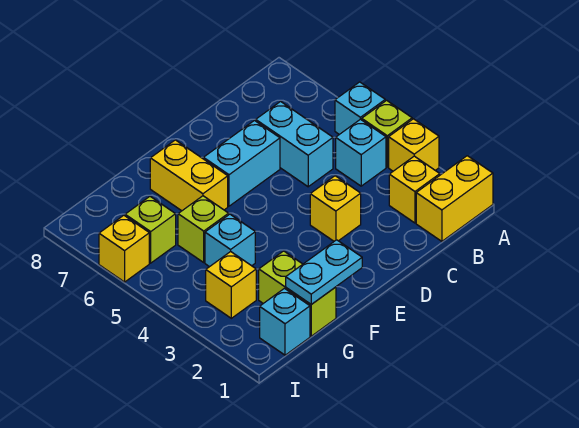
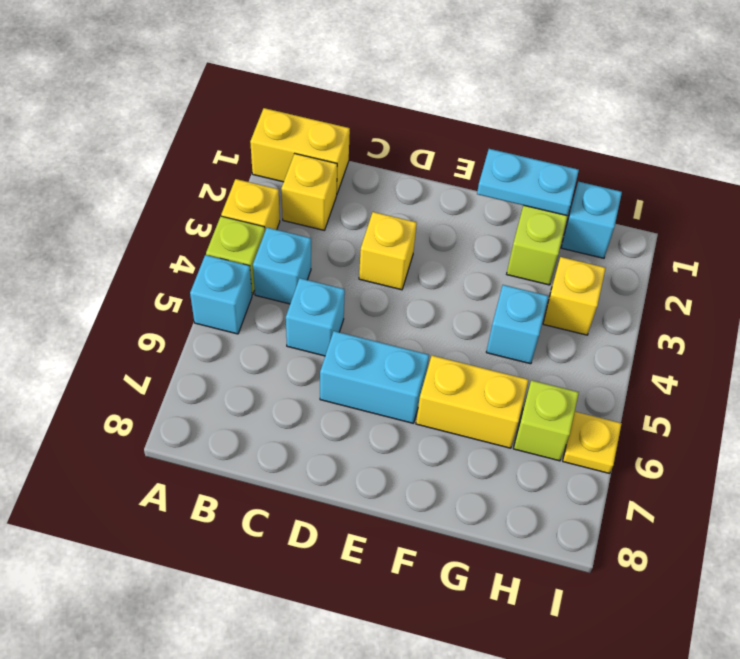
cyan 1x2 brick [256,102,333,187] -> cyan 1x1 brick [286,278,345,356]
yellow 1x2 brick [150,140,228,211] -> yellow 1x2 brick turned to [416,356,528,448]
lime 1x1 brick [178,196,229,262] -> none
yellow 1x1 brick [99,215,149,282] -> yellow 1x1 plate [563,412,622,473]

